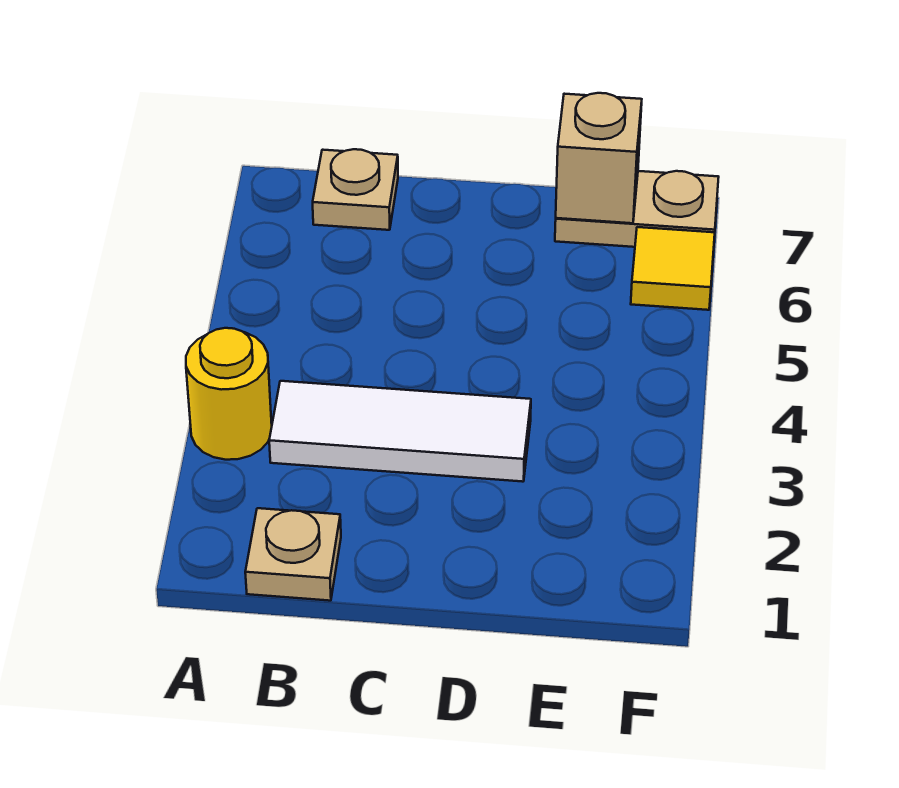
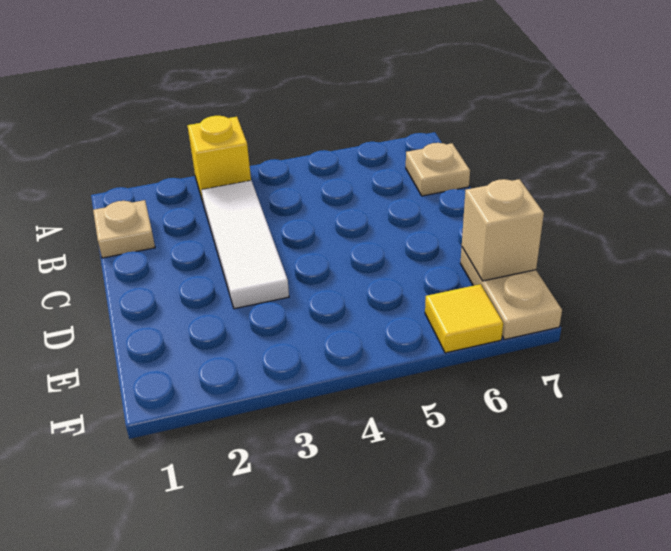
yellow 1x1 round brick [186,328,272,460] -> yellow 1x1 brick [187,116,251,201]

